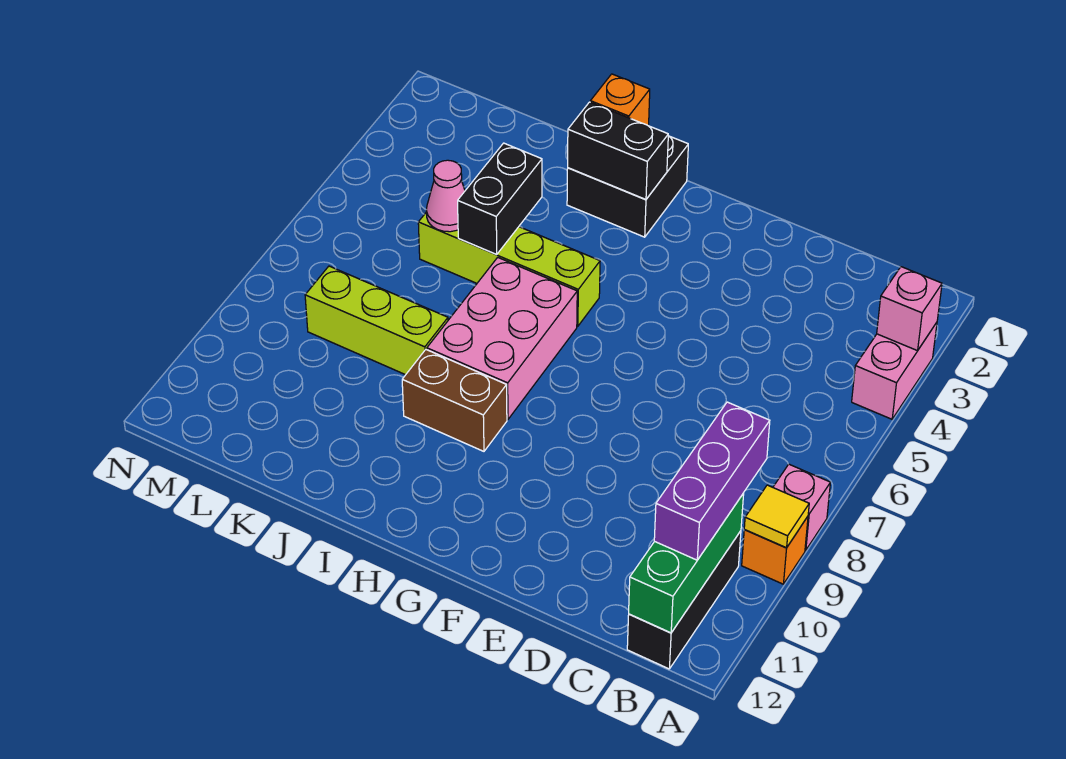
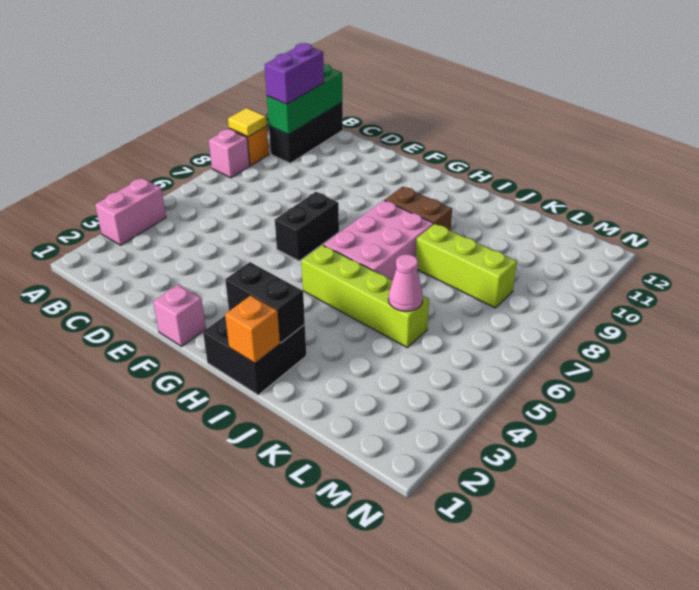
pink 1x1 brick [877,267,942,351] -> pink 1x1 brick moved to [153,284,206,346]
purple 1x3 brick [654,402,770,560] -> purple 1x2 brick [264,43,324,104]
black 1x2 brick [458,143,542,255] -> black 1x2 brick moved to [275,192,339,261]

